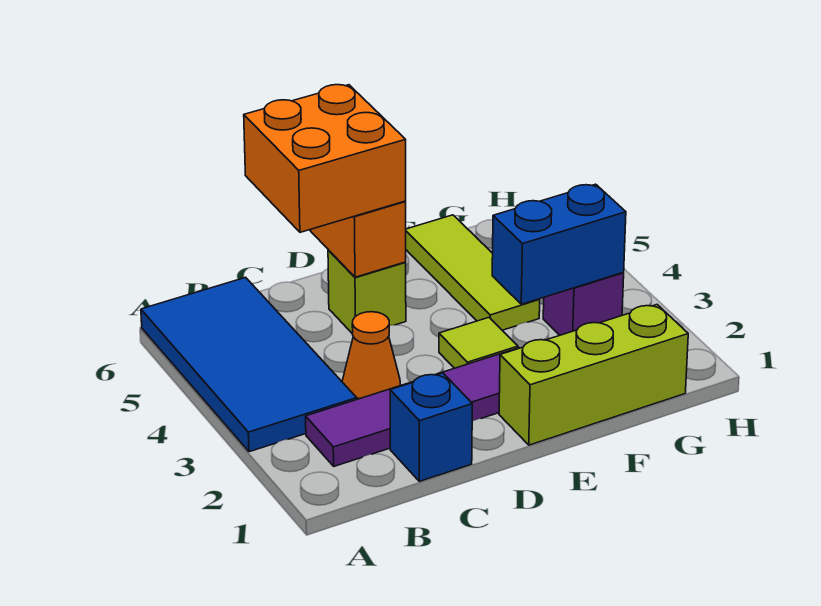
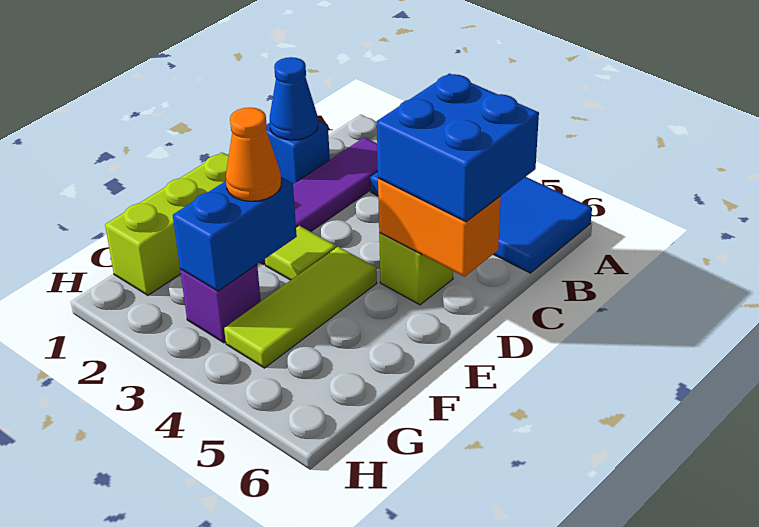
none -> blue 1x1 cone [270,57,318,140]
orange 1x1 cone [342,312,400,399] -> orange 1x1 cone moved to [226,108,281,201]
orange 2x2 brick [244,85,406,232] -> blue 2x2 brick [377,73,539,222]
lime 1x3 tile [406,215,540,330] -> lime 1x3 tile turned to [224,247,377,368]

